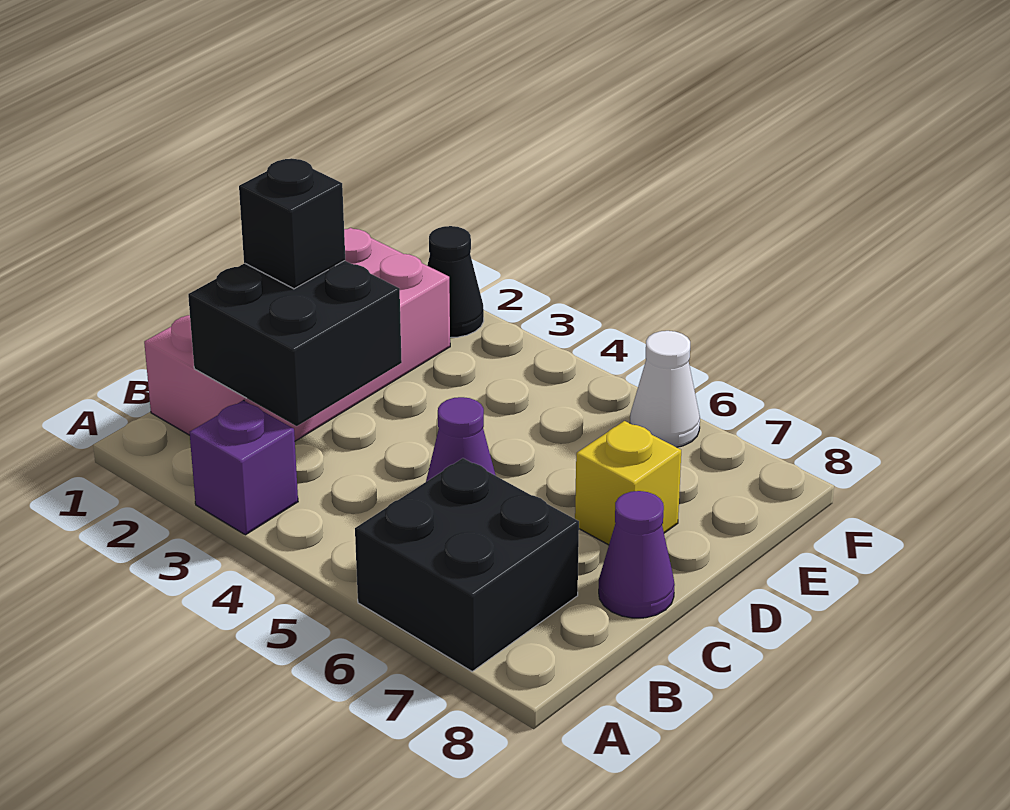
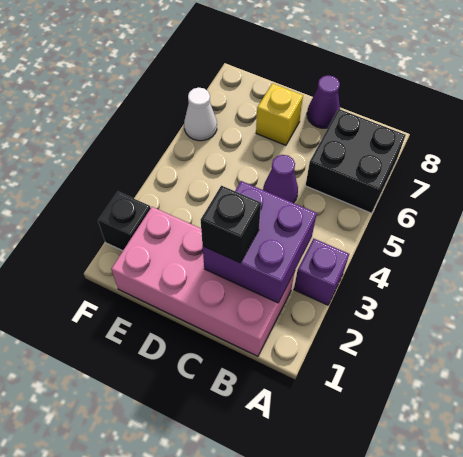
black 2x2 brick [188,261,402,426] -> purple 2x2 brick [203,181,317,303]
black 1x1 cone [427,226,484,338] -> black 1x1 brick [98,192,151,251]

